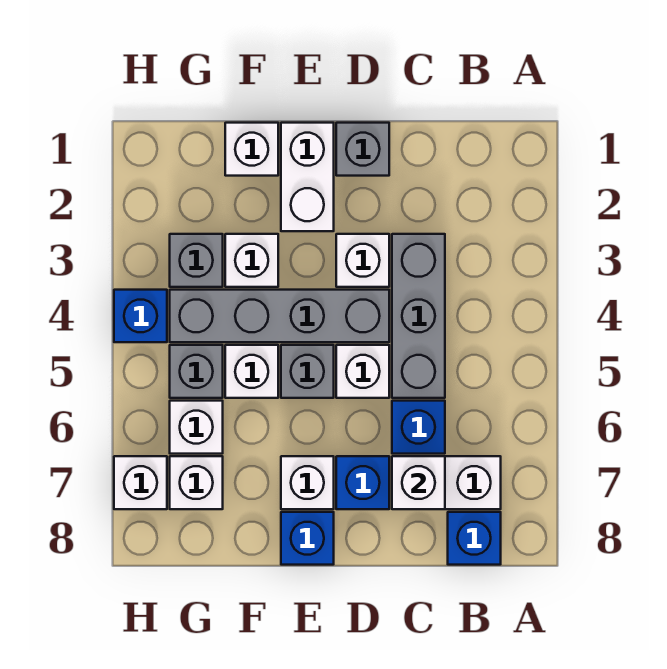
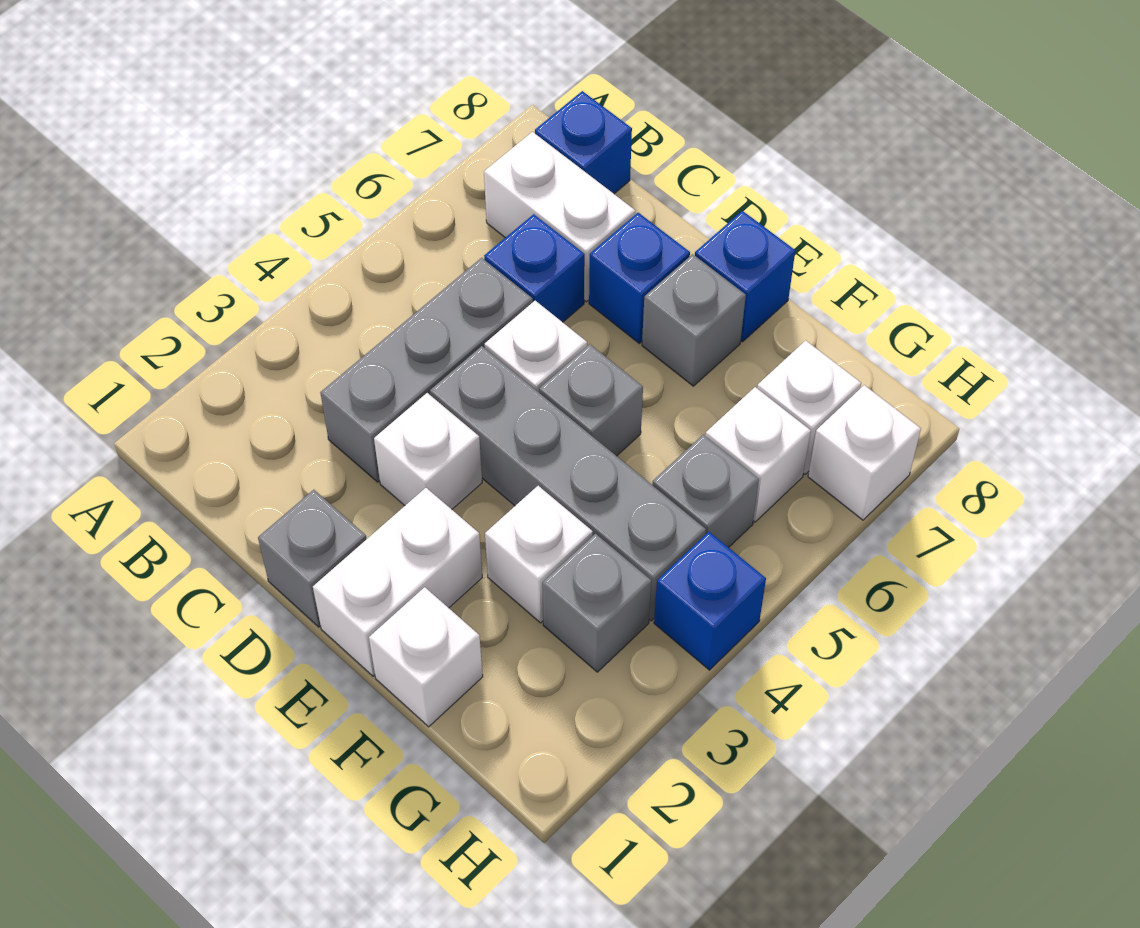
white 1x1 brick [392,456,445,509] -> none
white 1x1 brick [281,456,334,509] -> grey 1x1 brick [642,254,746,386]
white 1x1 brick [225,345,278,398] -> none

